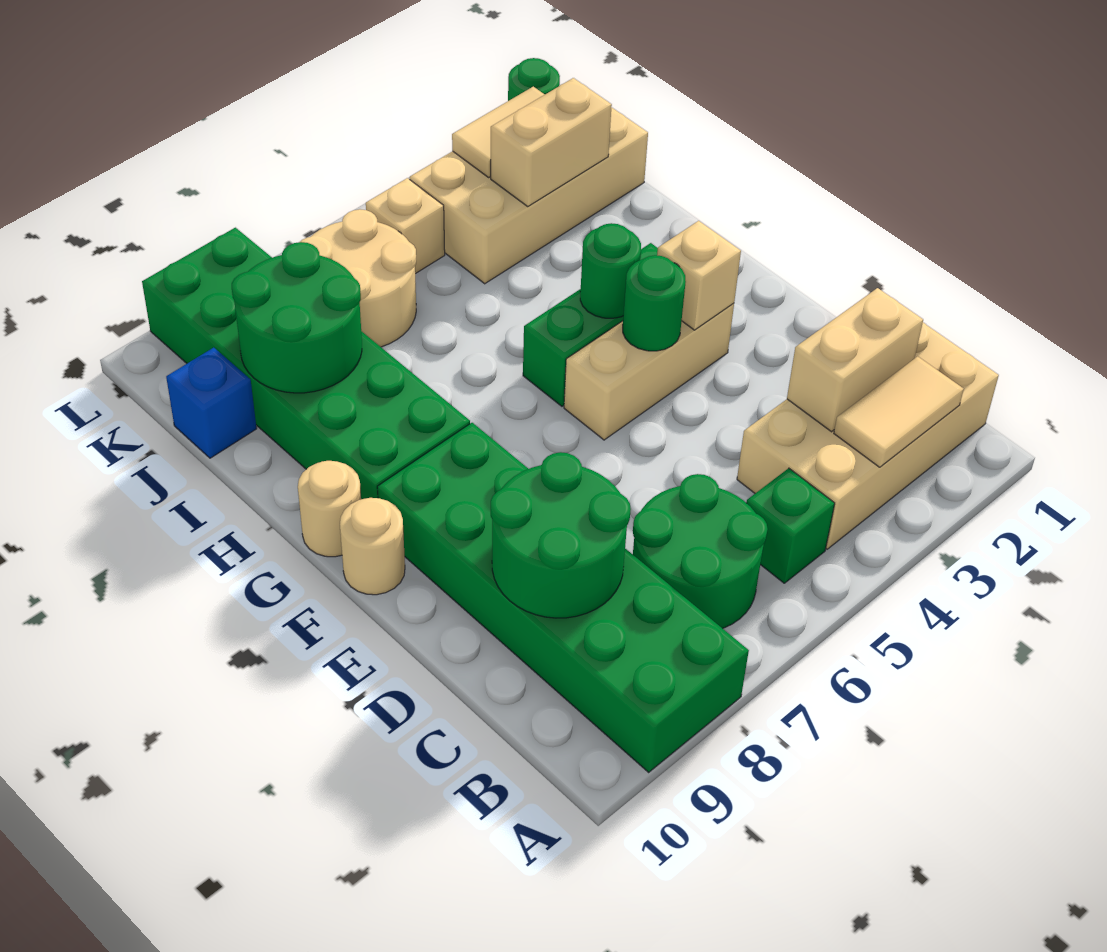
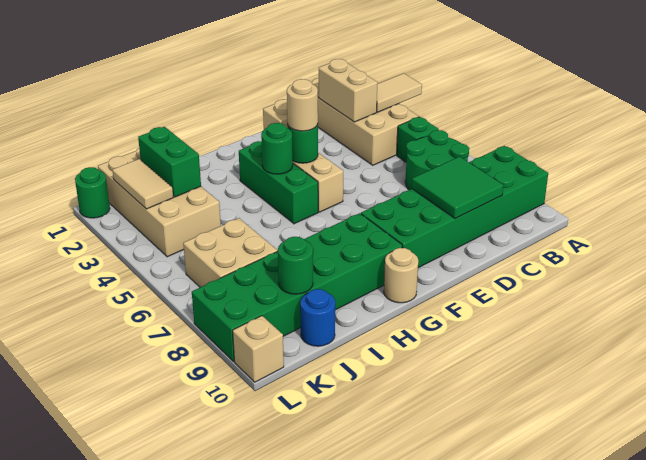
tan 1x2 tile [834,356,964,467] -> tan 1x2 tile turned to [377,73,422,112]
green 2x2 round brick [491,452,631,618] -> green 2x2 tile [412,157,503,219]
tan 1x1 round brick [340,498,405,595] -> tan 1x1 round brick moved to [287,79,318,131]
green 2x2 round brick [232,242,362,393] -> green 1x1 round brick [278,237,313,294]
tan 1x2 brick [491,78,612,206] -> green 1x2 brick [138,127,201,197]
tan 2x2 round brick [300,209,416,347] -> tan 2x2 brick [183,218,278,287]
blue 1x1 brick [166,348,257,458] -> blue 1x1 round brick [300,289,335,346]
tan 1x1 brick [366,178,445,274] -> tan 1x1 brick moved to [233,316,284,382]

